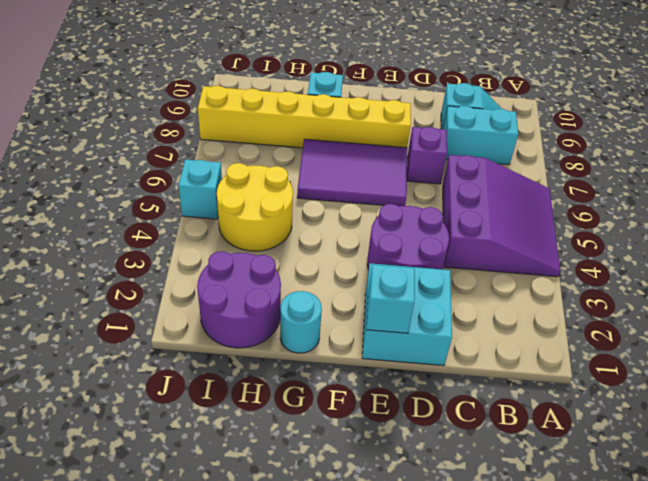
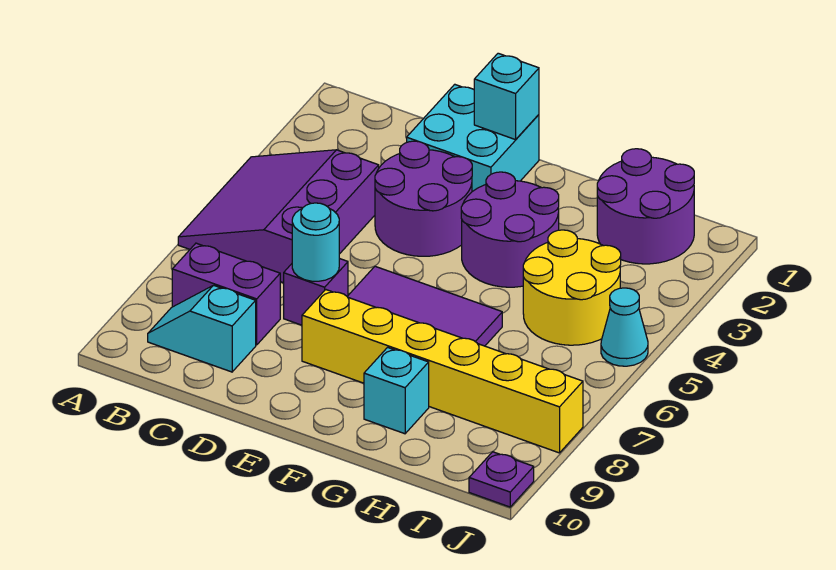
cyan 1x2 brick [443,106,518,165] -> purple 1x2 brick [172,243,280,345]
none -> purple 2x2 round brick [461,172,559,287]
cyan 1x1 round brick [280,291,322,353] -> cyan 1x1 round brick moved to [292,203,339,281]
cyan 1x1 brick [179,160,222,219] -> cyan 1x1 cone [601,288,648,366]
none -> purple 1x1 plate [469,452,534,507]

